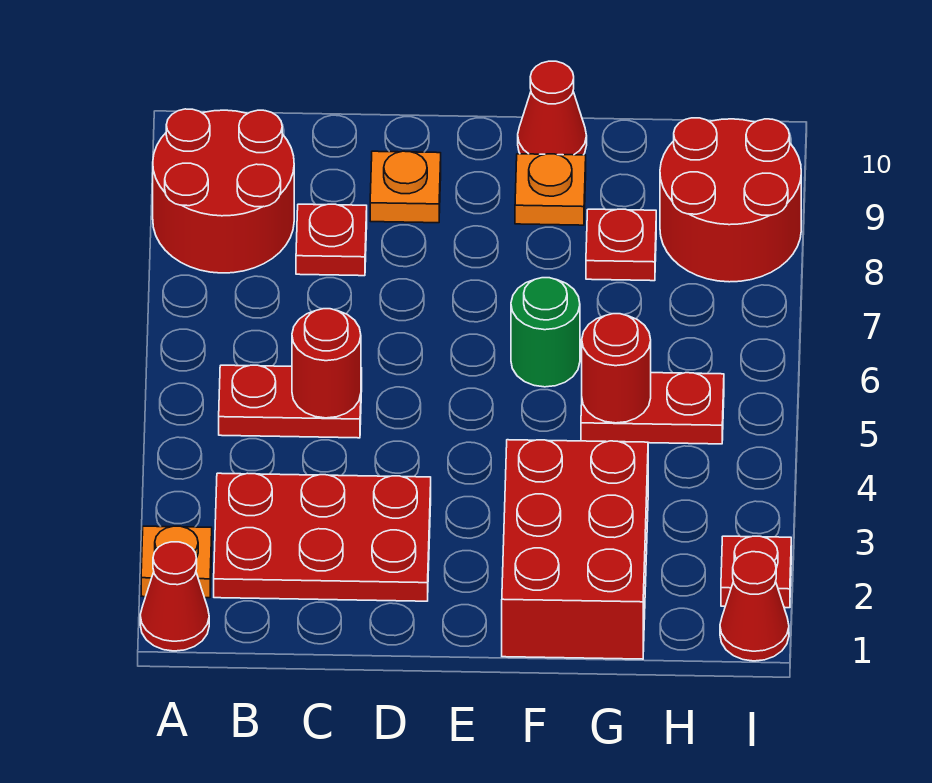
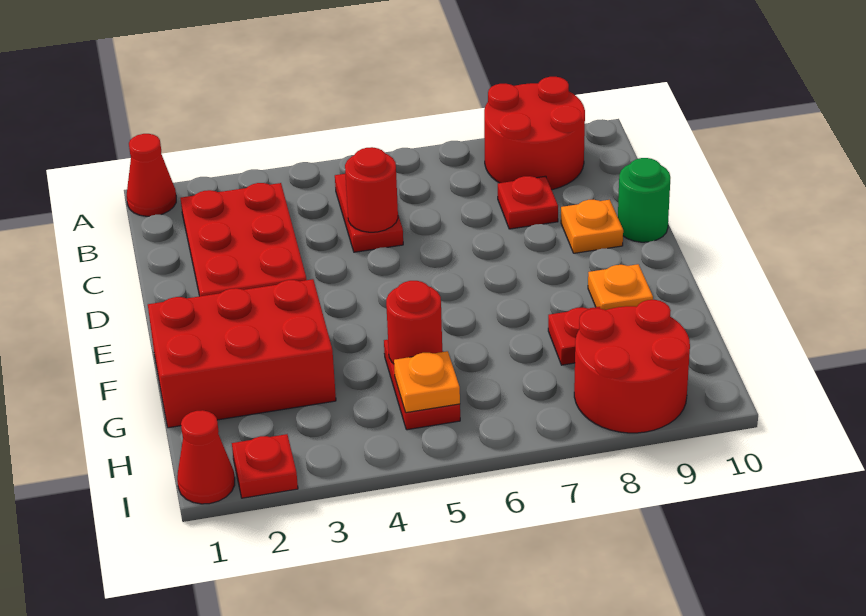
orange 1x1 plate [141,526,212,598] -> orange 1x1 plate moved to [394,351,460,413]
green 1x1 round brick [511,278,580,387] -> green 1x1 round brick moved to [618,158,670,242]
red 1x1 cone [518,61,587,155] -> none

